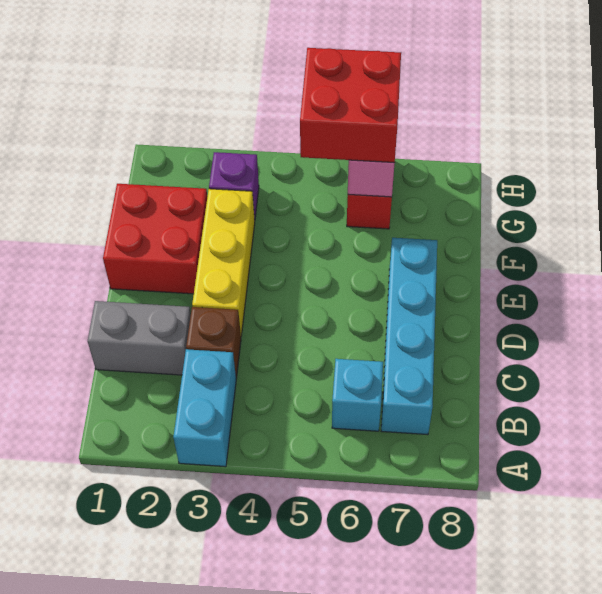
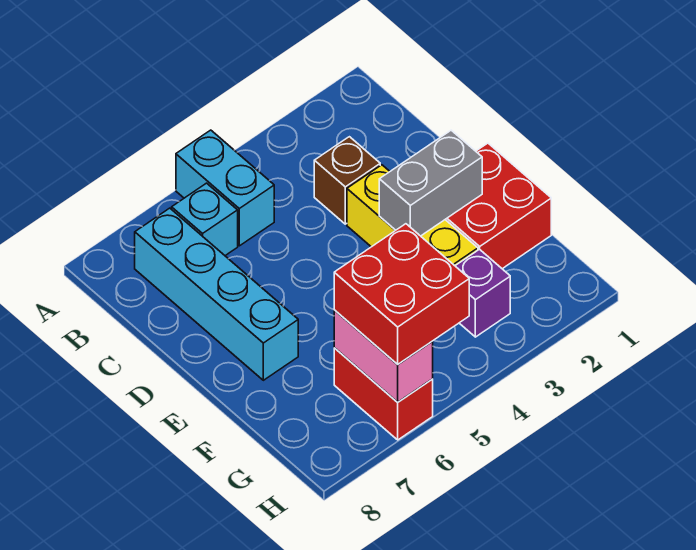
cyan 1x2 brick [173,349,236,467] -> cyan 1x2 brick moved to [176,130,274,246]
grey 1x2 brick [88,301,191,375] -> grey 1x2 brick moved to [379,130,482,236]

